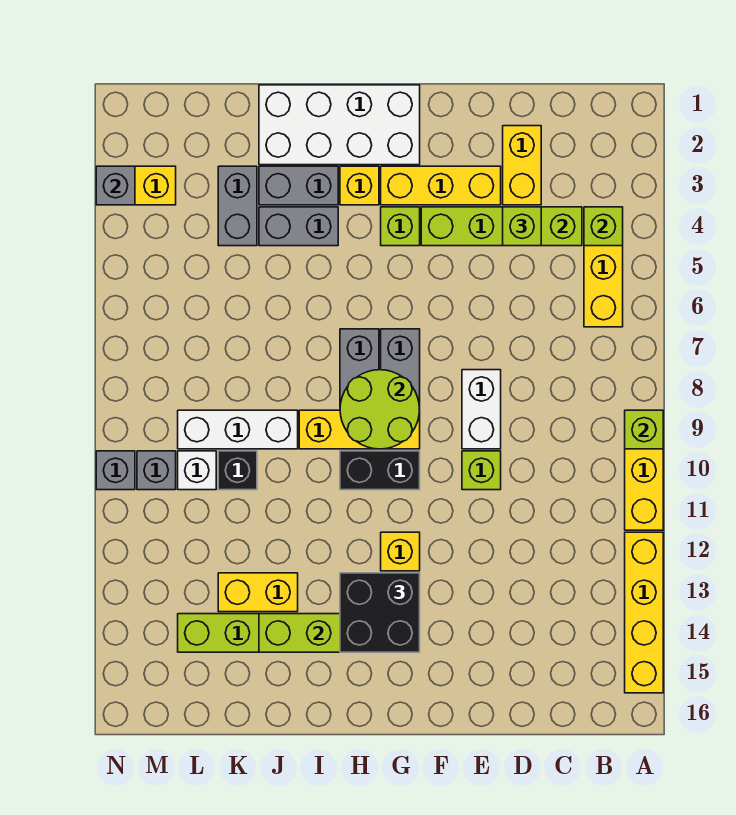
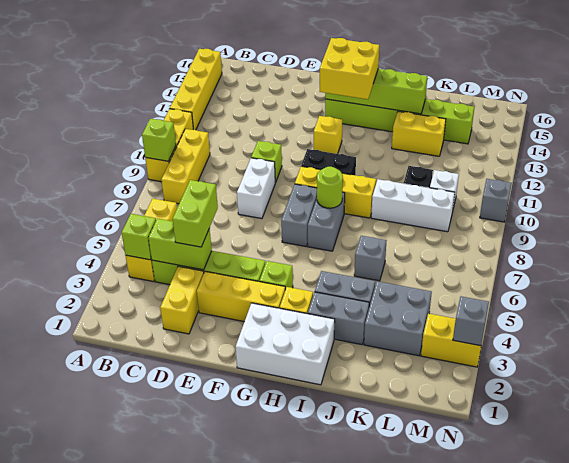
none -> yellow 1x3 brick [161,129,210,204]
lime 1x1 brick [503,207,541,246] -> lime 1x2 brick [172,180,218,247]
white 2x4 brick [259,85,420,165] -> white 2x3 brick [236,303,335,385]
lime 2x2 round brick [340,370,419,449] -> lime 1x1 round brick [317,167,343,208]
black 2x2 brick [340,573,420,652] -> yellow 2x2 brick [320,38,379,99]
grey 1x2 brick [218,166,257,246] -> grey 2x2 brick [364,281,432,356]
grey 1x1 brick [137,451,176,490] -> grey 1x1 brick moved to [354,236,387,281]

